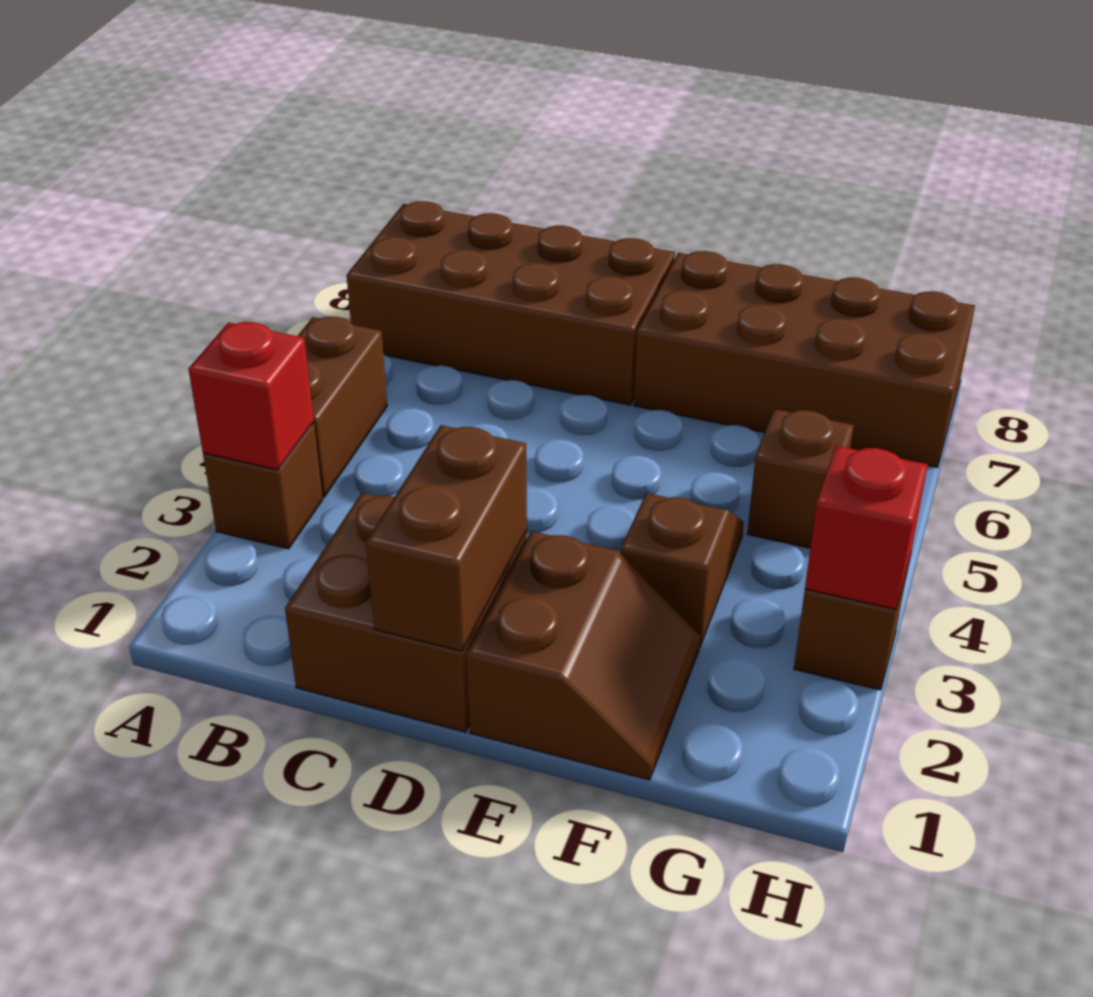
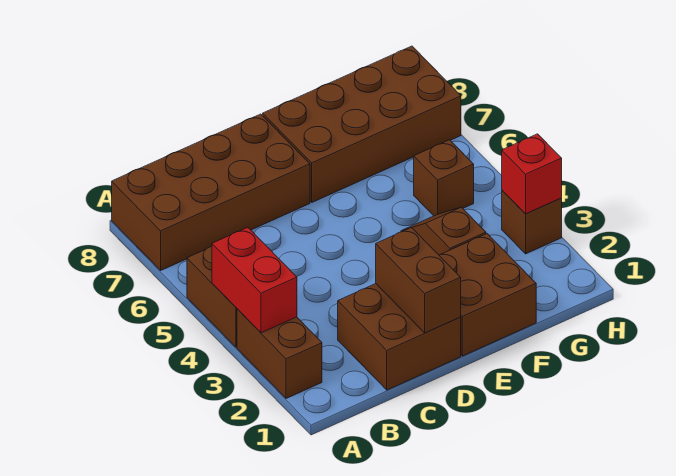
brown 1x1 brick [203,422,323,549] -> brown 1x2 brick [237,309,322,398]
red 1x1 brick [188,322,314,470] -> red 1x2 brick [212,227,297,333]
brown 2x2 slope [467,531,700,780] -> brown 2x2 brick [439,234,536,356]

